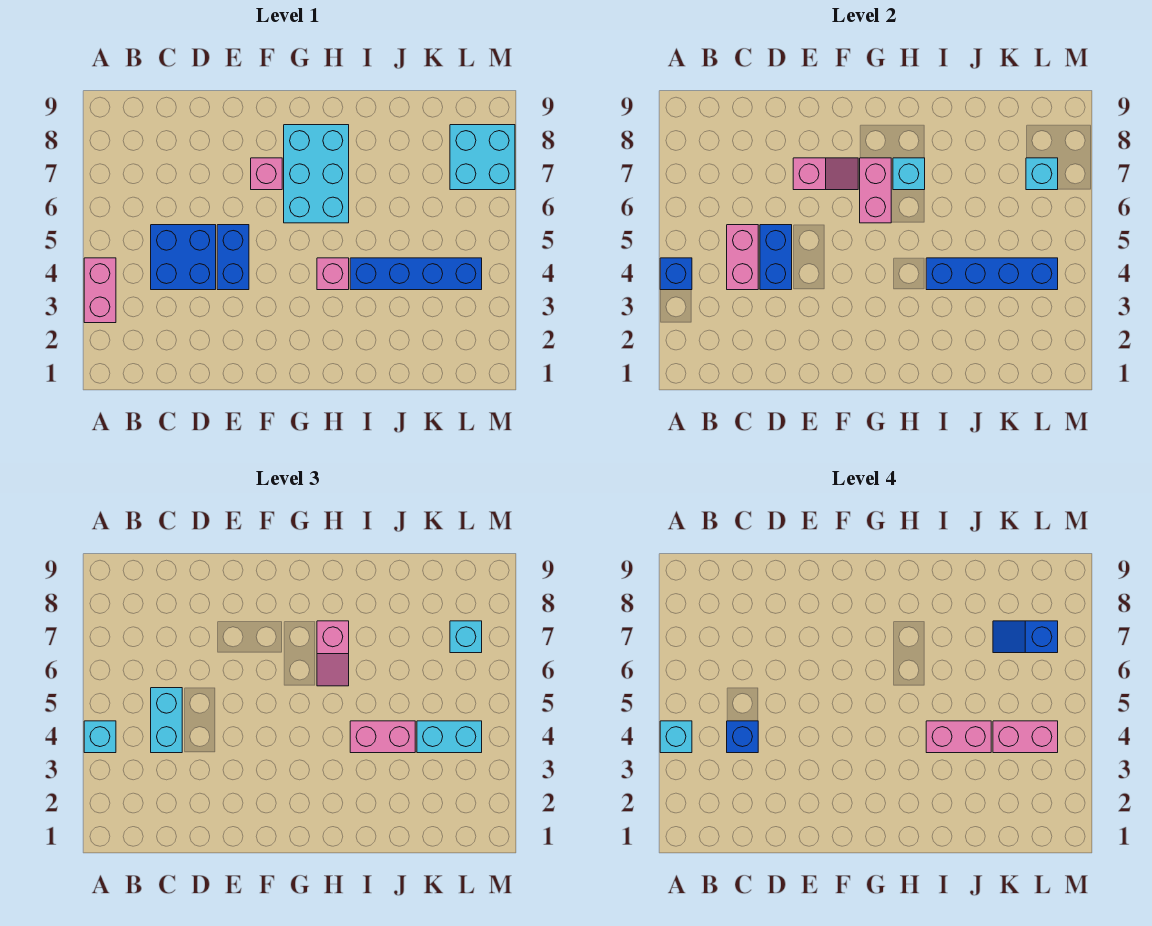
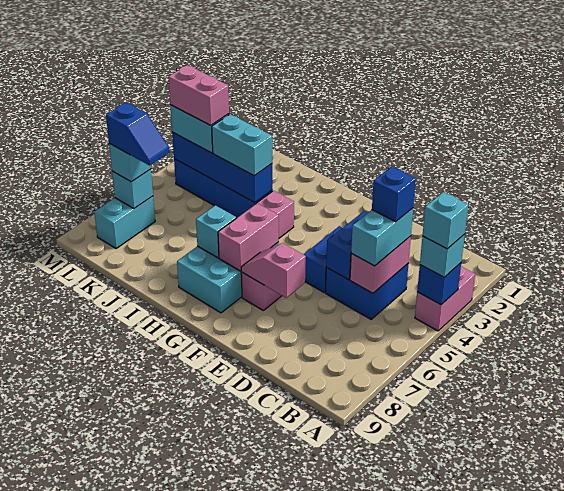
pink 1x2 slope [317,621,349,686] -> none
pink 1x2 brick [350,721,415,753] -> cyan 1x2 brick [212,114,272,176]
pink 1x2 brick [926,721,991,753] -> none
cyan 2x2 brick [450,125,515,190] -> cyan 1x2 brick [94,196,155,249]

